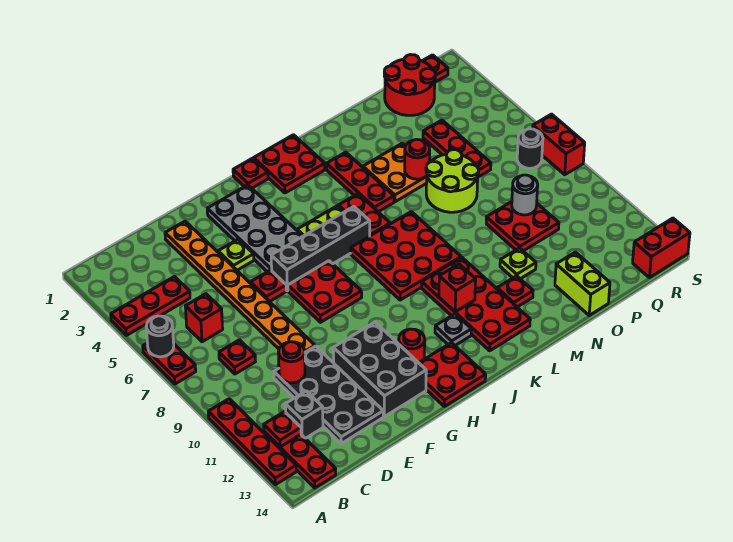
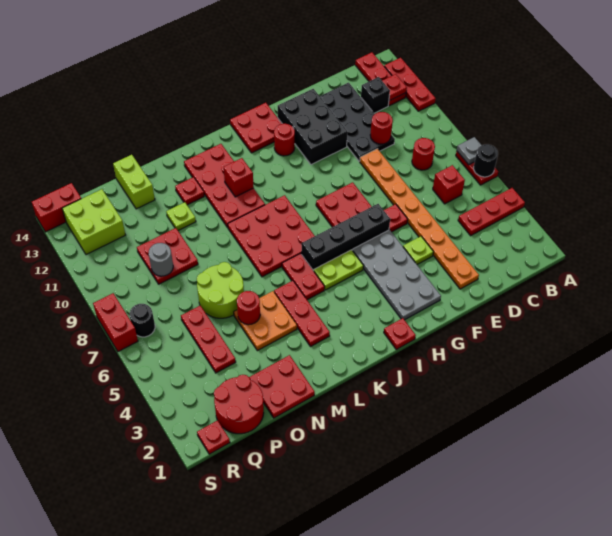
red 1x4 plate [208,399,296,485] -> red 1x3 plate [384,58,436,111]
red 1x1 plate [219,340,255,374] -> red 1x1 round brick [412,138,435,170]
red 2x2 plate [254,135,325,193] -> red 2x2 plate moved to [249,355,315,418]
grey 1x1 plate [435,314,471,345] -> grey 1x1 plate moved to [457,137,481,165]
none -> lime 2x2 brick [62,189,125,255]

